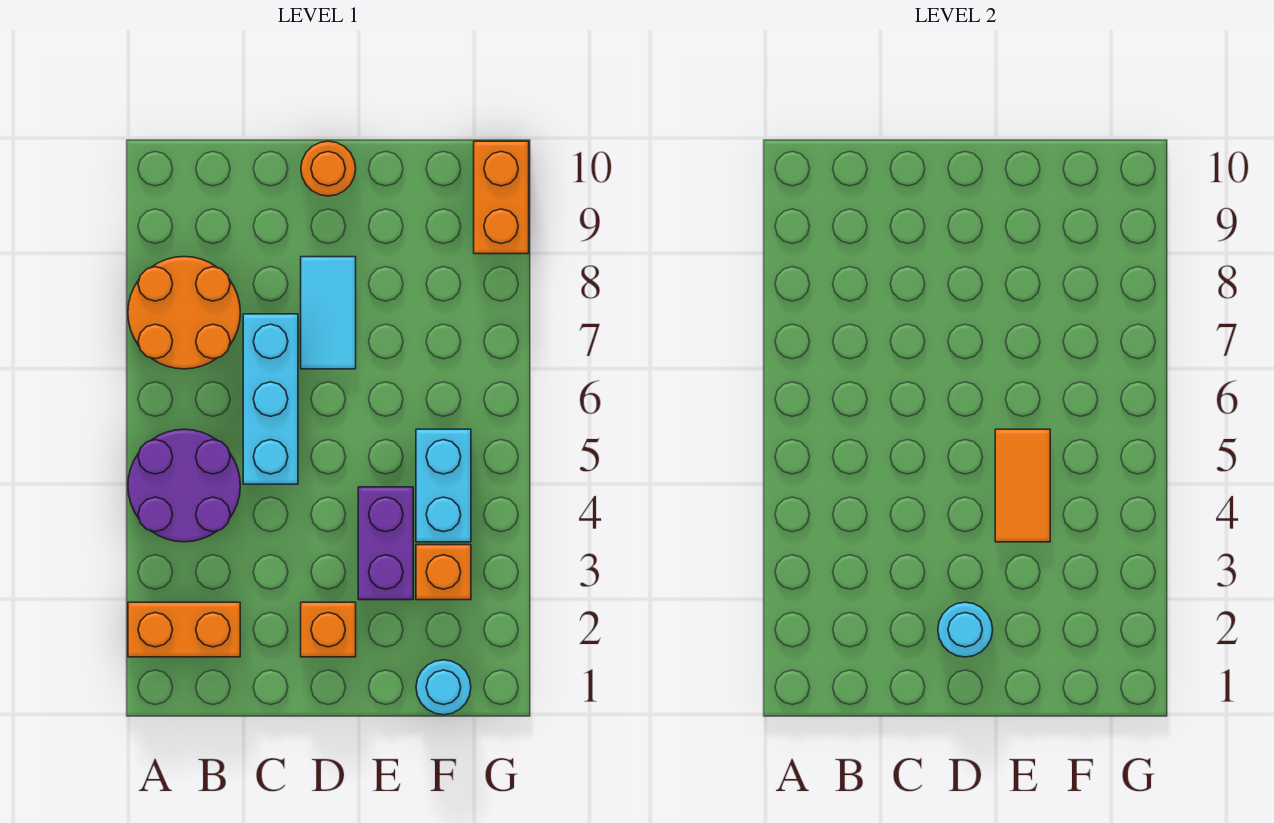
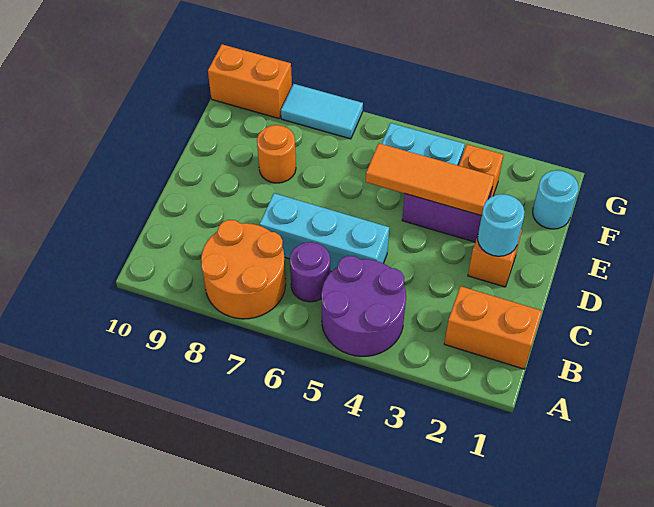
orange 1x2 brick [128,602,240,657] -> orange 1x2 brick turned to [444,286,542,369]
none -> purple 1x1 round brick [290,242,330,302]
cyan 1x2 tile [301,257,356,369] -> cyan 1x2 tile moved to [281,84,363,139]
orange 1x1 round brick [301,141,356,196] -> orange 1x1 round brick moved to [257,125,296,183]
orange 1x2 tile [995,429,1050,542] -> orange 1x3 tile [366,143,495,216]

